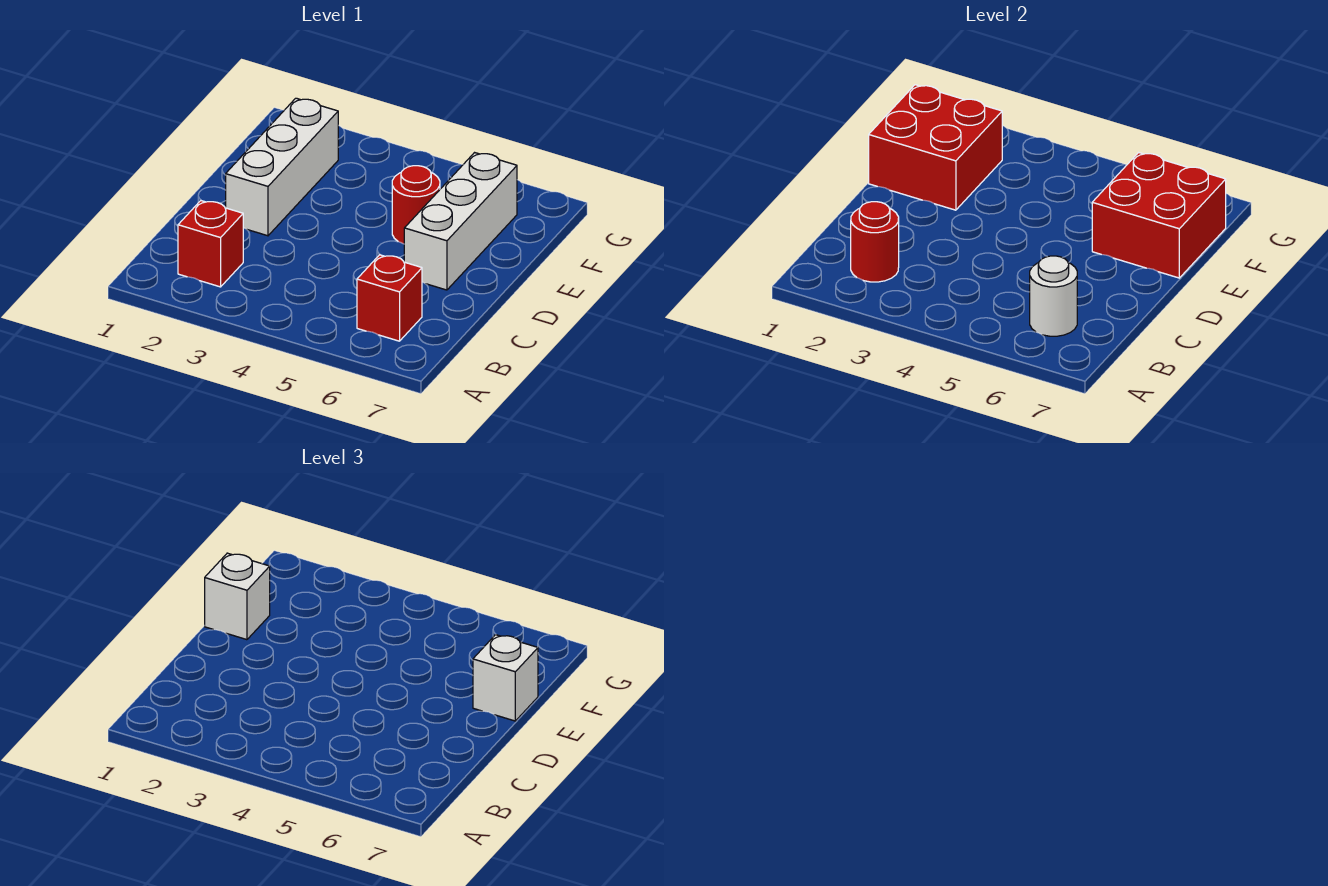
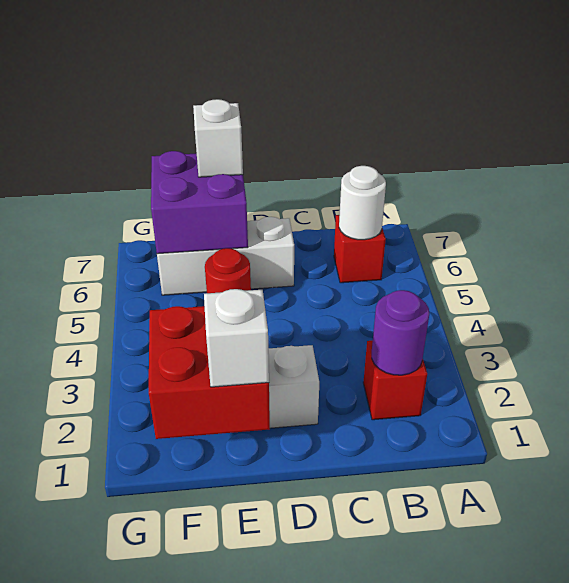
red 1x1 round brick [851,202,899,282] -> purple 1x1 round brick [372,290,429,375]
red 2x2 brick [1092,153,1226,278] -> purple 2x2 brick [151,151,248,254]

